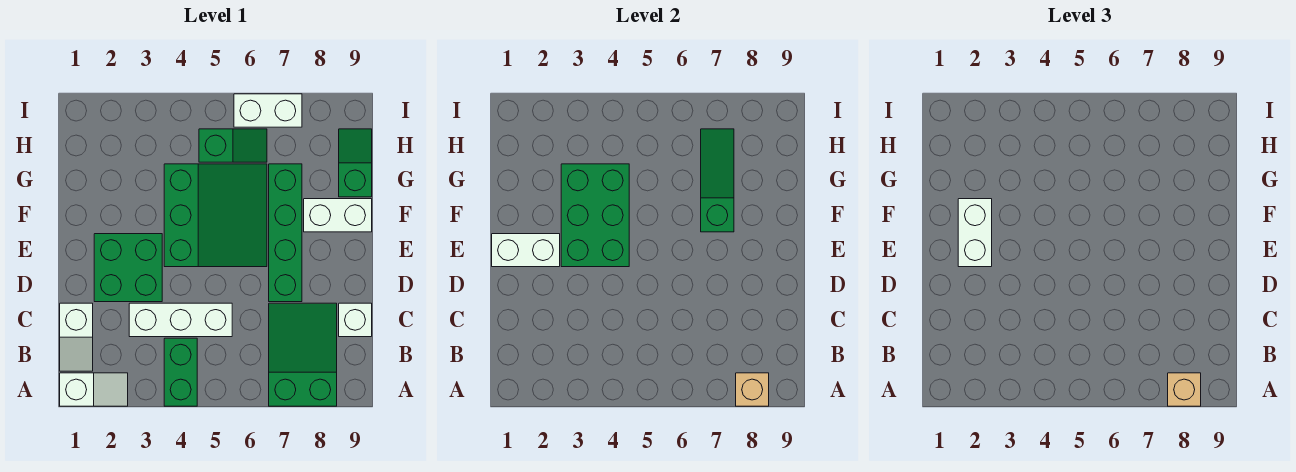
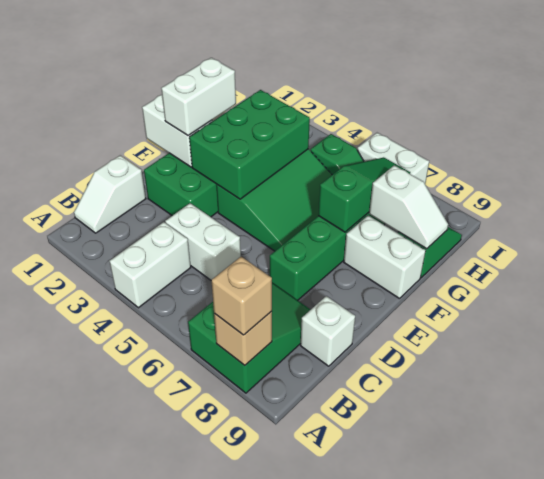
white 1x2 slope [60,373,128,406] -> white 1x2 slope moved to [369,165,448,249]
green 1x2 brick [164,338,197,406] -> white 1x2 brick [109,222,191,308]
white 1x3 brick [129,303,232,337] -> white 1x2 brick [165,203,241,280]

